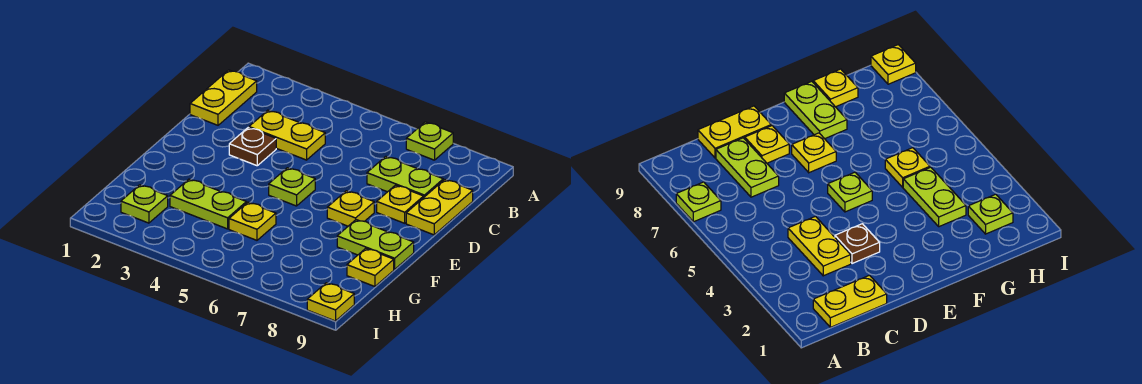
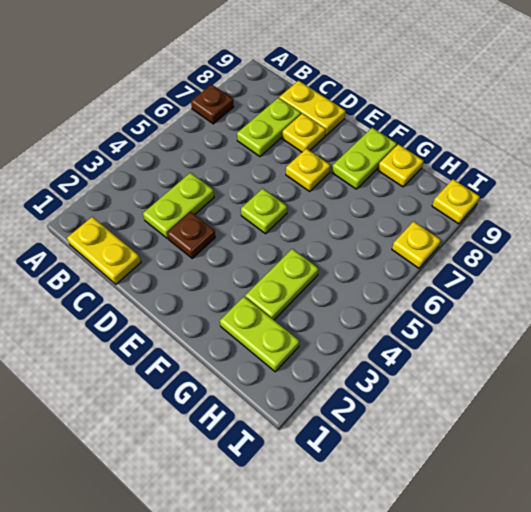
lime 1x1 plate [406,122,453,160] -> brown 1x1 plate [191,84,234,124]
yellow 1x2 plate [249,110,325,160] -> lime 1x2 plate [143,173,214,239]
yellow 1x1 plate [229,202,276,240] -> yellow 1x1 plate moved to [392,221,441,268]
lime 1x1 plate [121,185,168,223] -> lime 1x2 plate [220,297,300,372]

